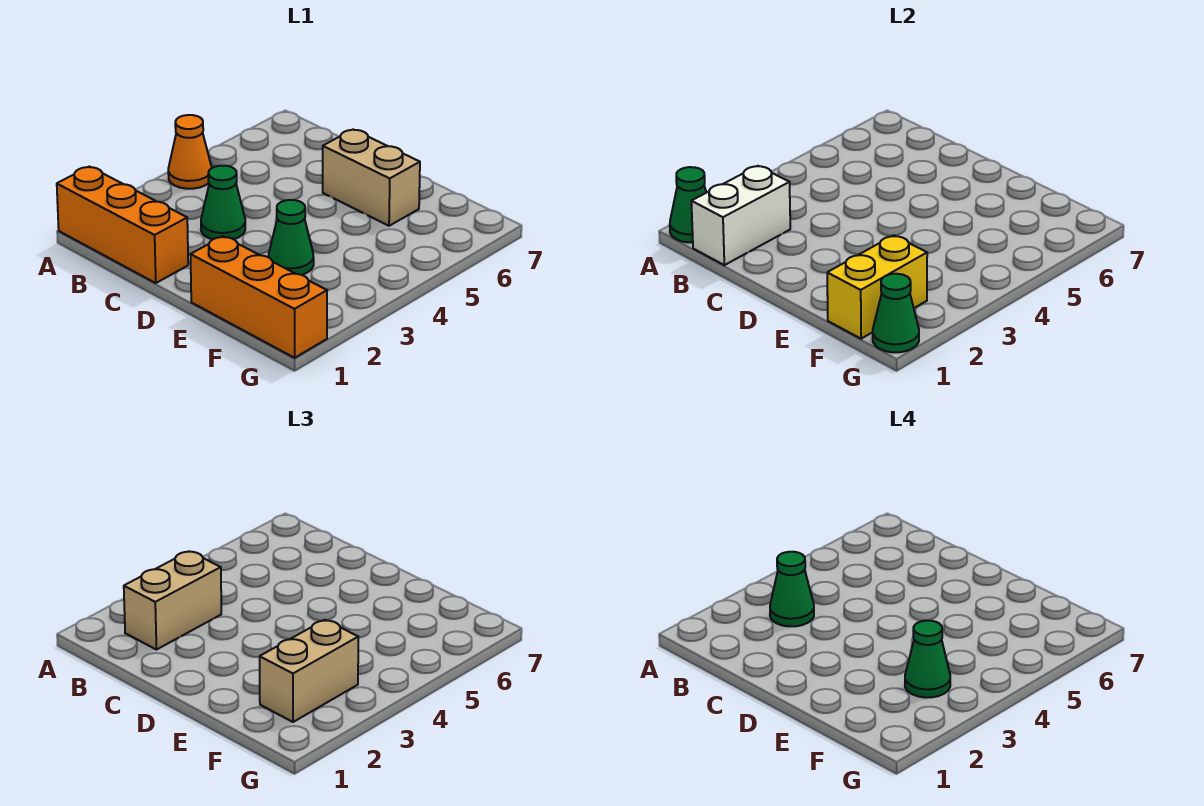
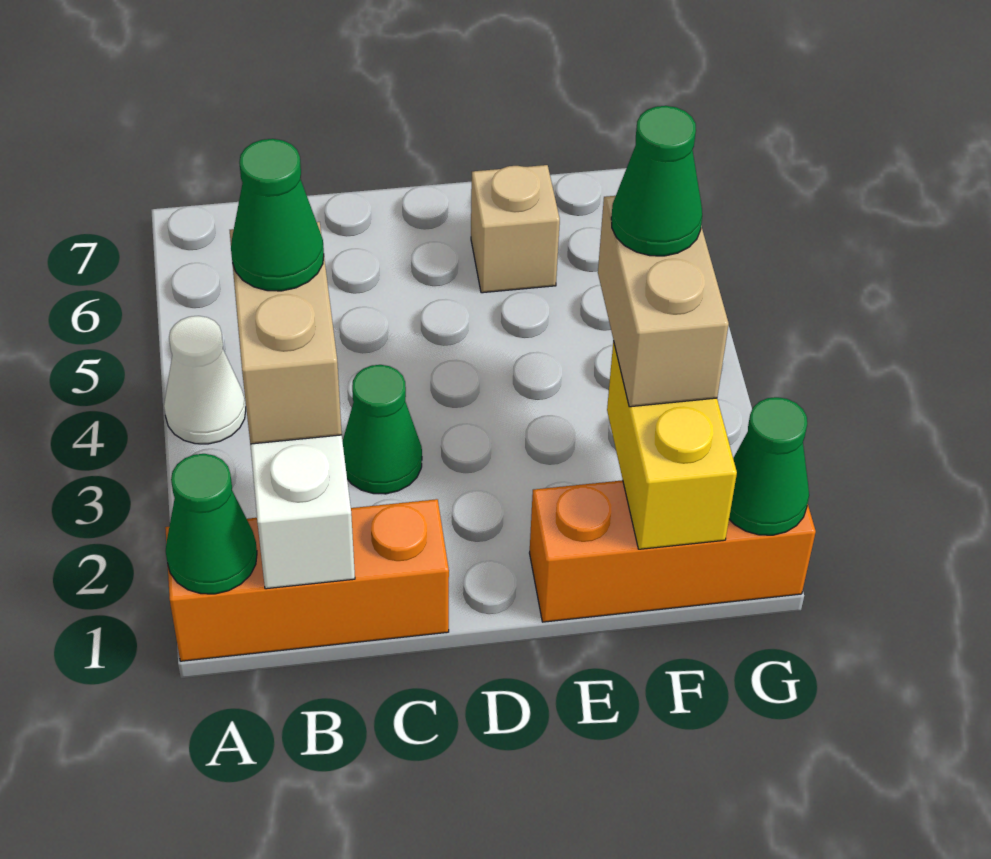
orange 1x1 cone [168,115,212,189] -> white 1x1 cone [164,316,246,444]
tan 1x2 brick [323,130,420,226] -> tan 1x1 brick [471,165,560,293]
green 1x1 cone [269,200,314,275] -> none

